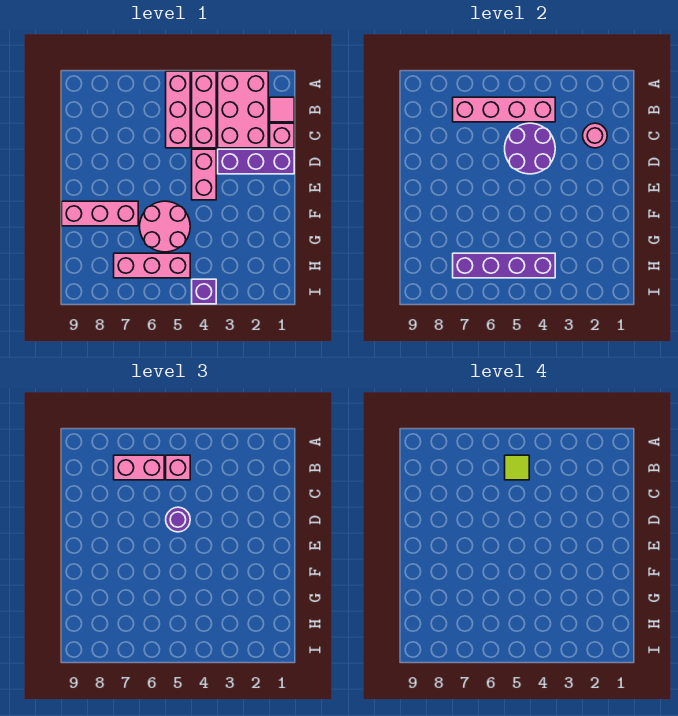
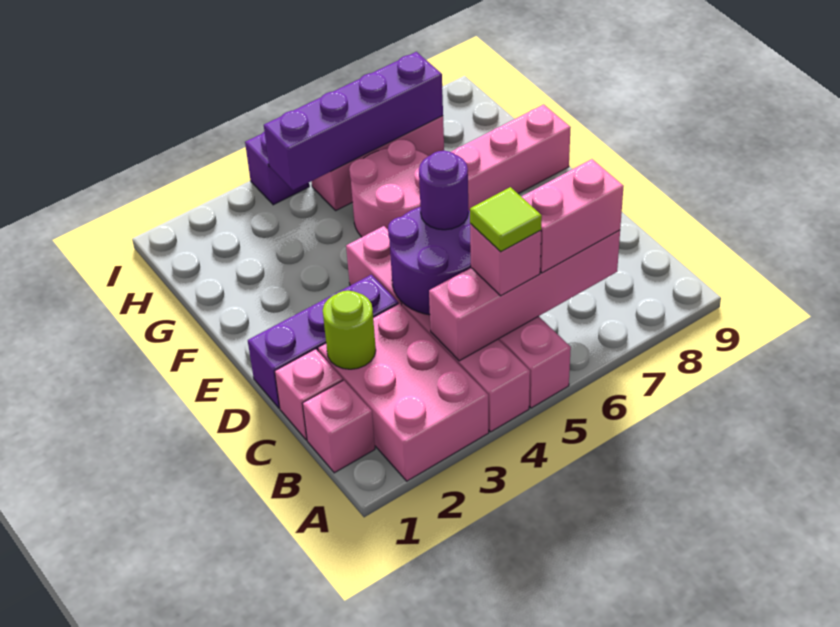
pink 1x1 tile [270,97,294,122] -> pink 1x1 brick [303,380,375,473]
pink 1x1 round brick [583,123,607,148] -> lime 1x1 round brick [323,291,376,369]

